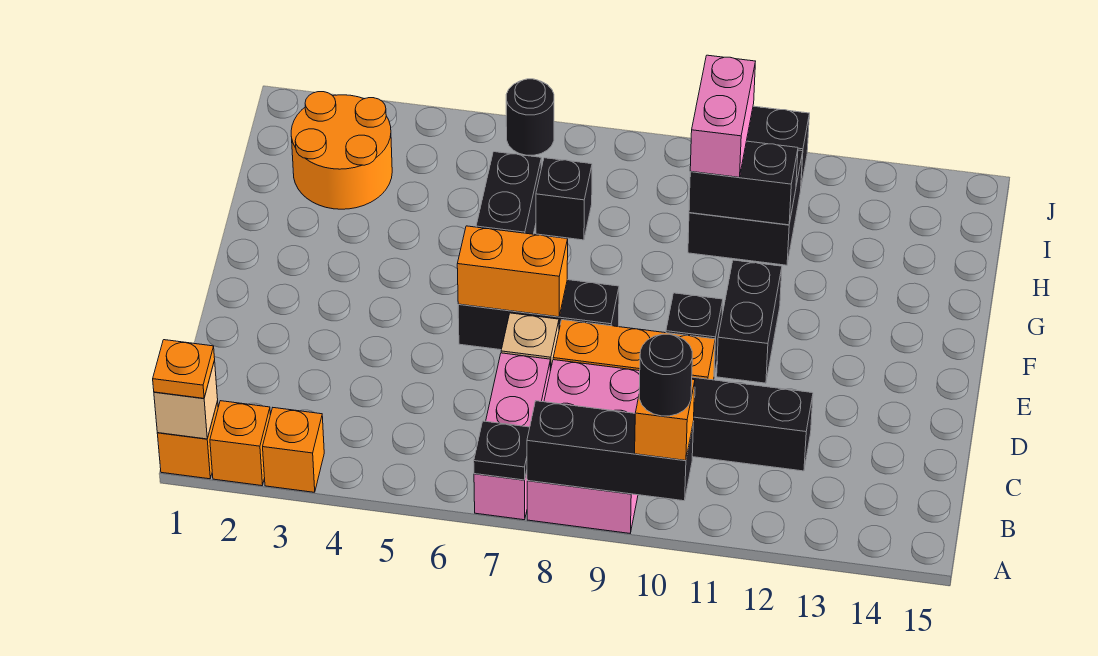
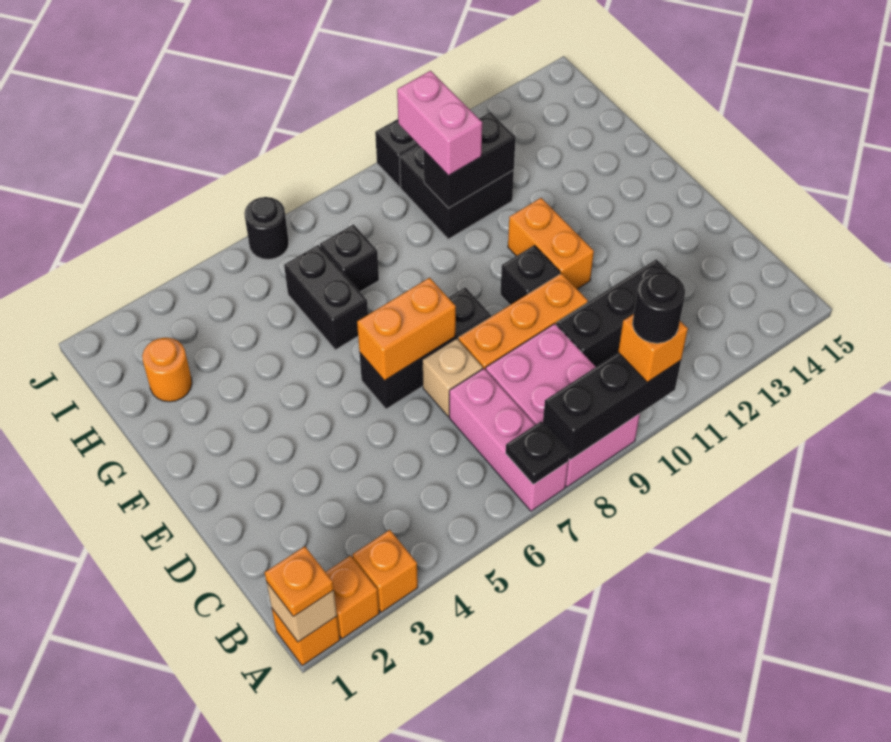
black 1x2 brick [717,260,782,383] -> orange 1x2 brick [508,198,594,289]
orange 2x2 round brick [291,92,392,209] -> orange 1x1 round brick [142,338,192,402]

